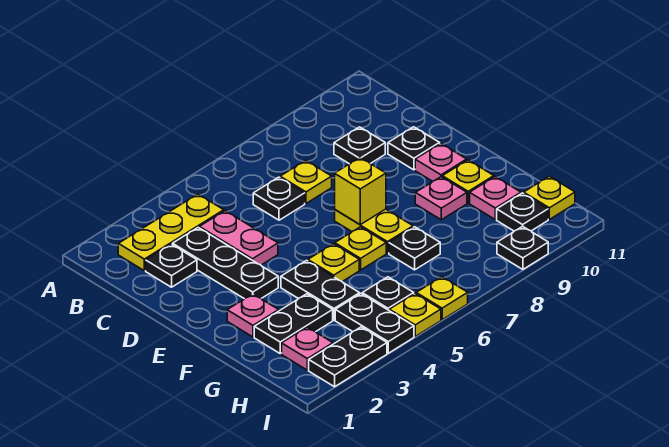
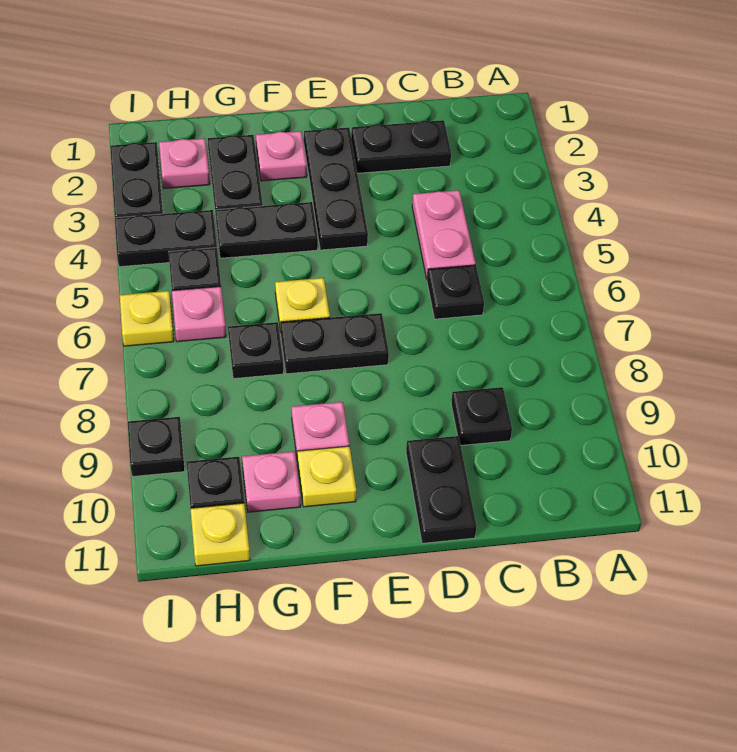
yellow 1x3 plate [118,194,224,271] -> none
black 1x1 plate [146,244,197,287] -> black 1x2 plate [351,120,451,173]
black 1x3 plate [173,228,278,299] -> black 1x3 plate turned to [304,128,368,250]
pink 1x2 plate [199,211,278,265] -> pink 1x2 plate turned to [412,190,476,279]
yellow 1x1 plate [280,160,332,203] -> none
black 1x1 plate [388,127,440,170] -> black 1x2 plate [406,436,477,543]
yellow 1x2 plate [335,209,413,253] -> black 1x2 plate [280,313,389,374]
yellow 1x1 brick [335,158,386,225] -> none
pink 1x1 plate [415,143,467,181] -> pink 1x1 plate moved to [172,287,226,342]
yellow 1x1 plate [308,244,359,282] -> none
yellow 1x1 plate [389,294,441,336] -> none

